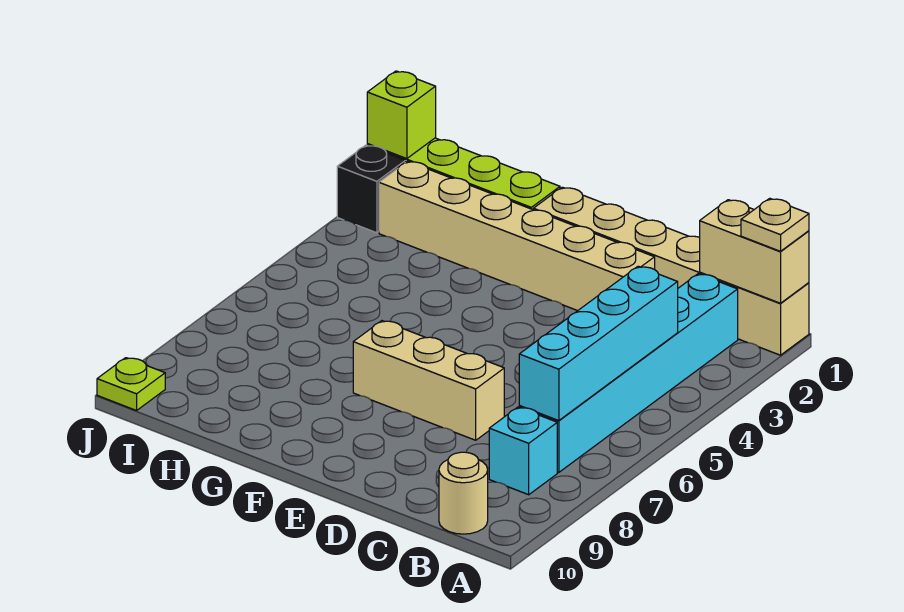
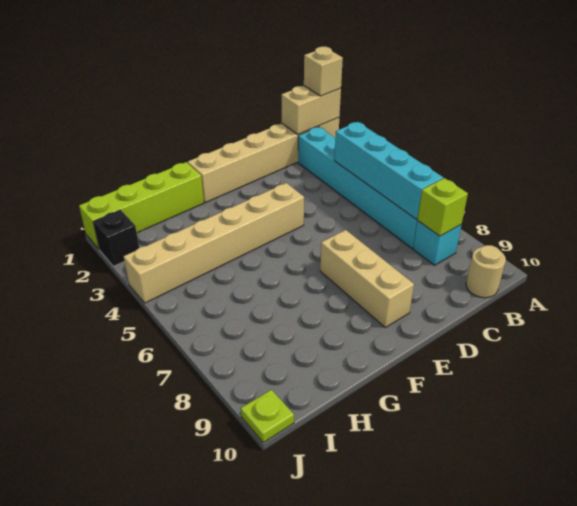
tan 1x1 plate [741,198,809,251] -> tan 1x1 brick [304,47,343,96]
tan 1x6 brick [379,161,655,311] -> tan 1x6 brick moved to [124,183,304,303]
tan 1x3 brick [353,321,504,440] -> tan 1x3 brick turned to [320,230,414,327]
lime 1x1 brick [367,71,436,159] -> lime 1x1 brick moved to [418,178,468,236]

